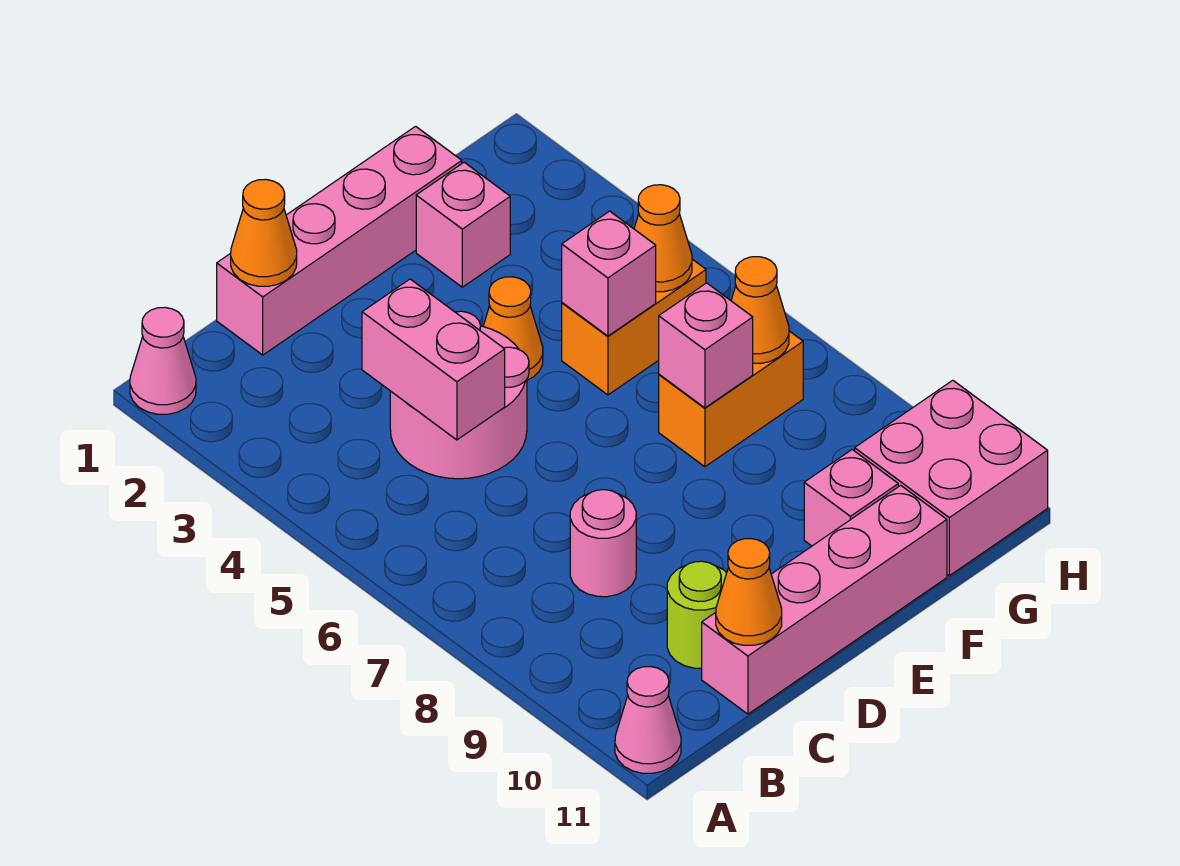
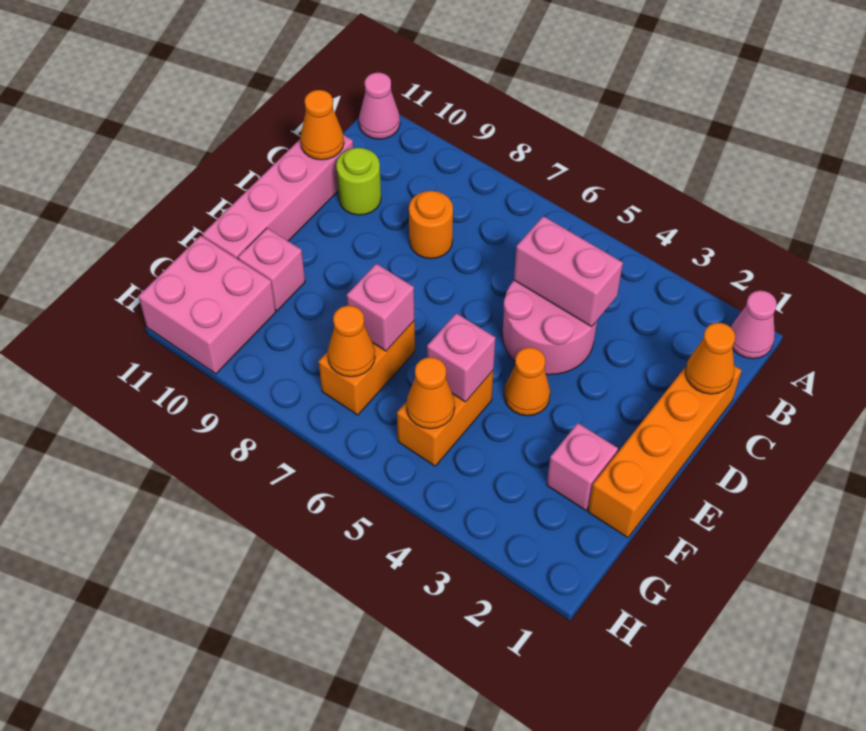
pink 1x4 brick [217,126,462,355] -> orange 1x4 brick [588,365,742,538]
pink 1x1 round brick [570,490,636,597] -> orange 1x1 round brick [409,191,453,259]

